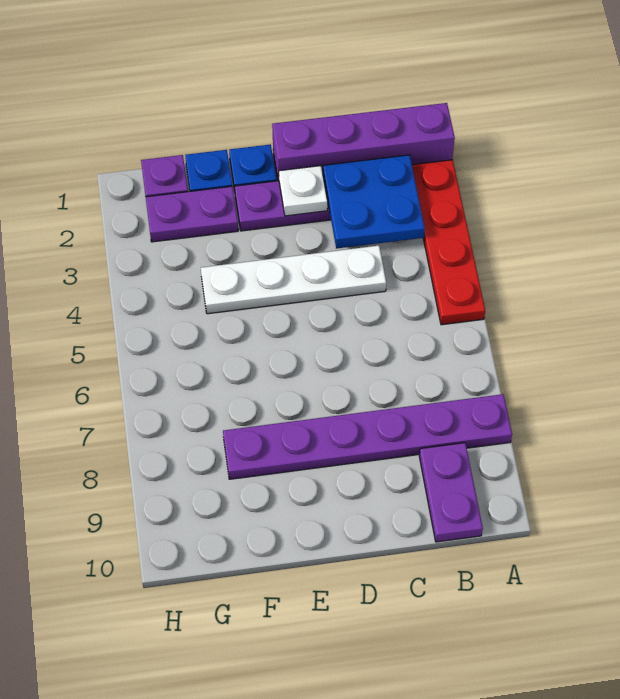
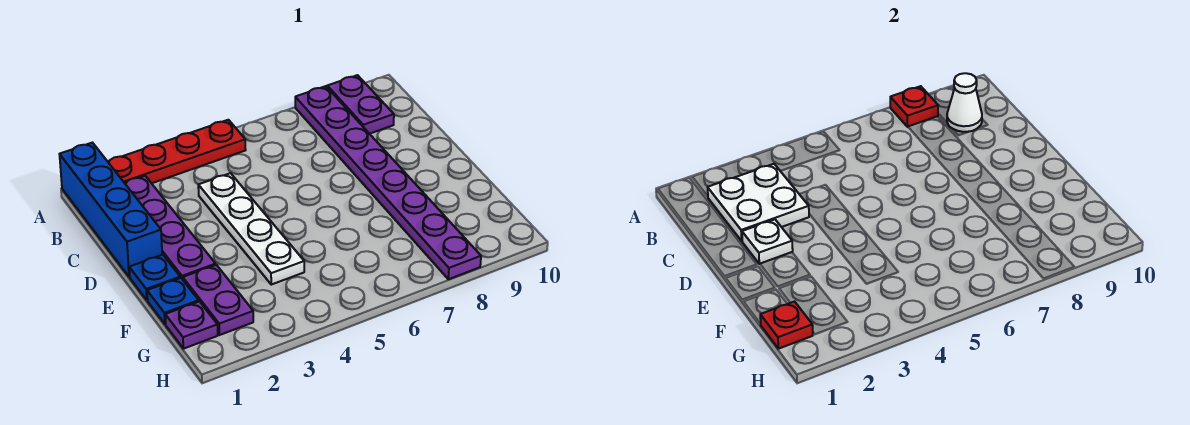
purple 1x4 brick [272,103,455,181] -> blue 1x4 brick [59,143,162,277]
purple 1x6 plate [223,394,512,479] -> purple 1x8 plate [295,86,481,279]
none -> red 1x1 plate [890,86,938,127]
blue 2x2 plate [323,155,425,249] -> white 2x2 plate [708,164,809,241]
purple 1x2 plate [419,443,483,542] -> purple 1x2 plate turned to [327,75,394,134]
none -> white 1x1 cone [947,73,982,132]
none -> red 1x1 plate [760,302,813,349]

